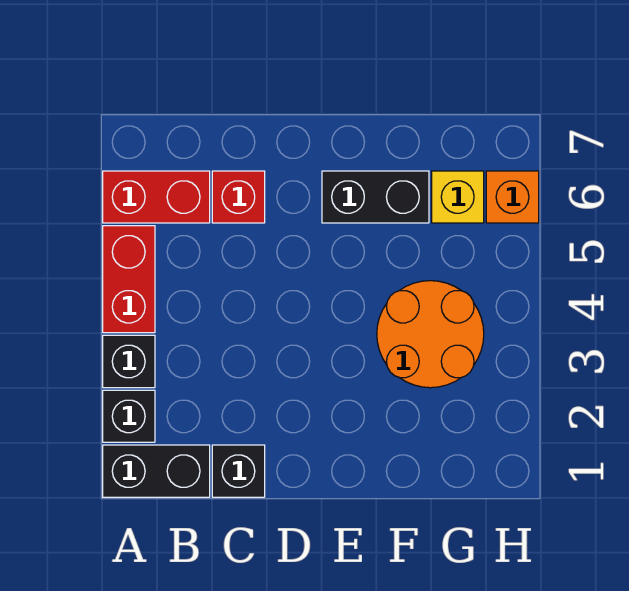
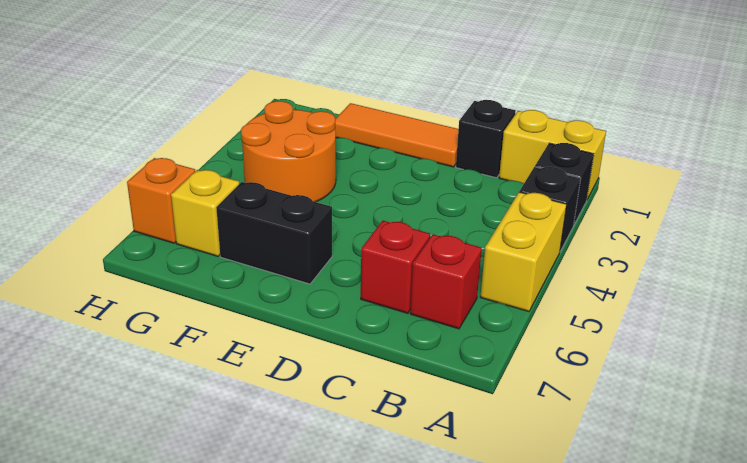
black 1x2 brick [103,445,210,497] -> yellow 1x2 brick [499,110,606,199]
red 1x2 brick [103,226,155,333] -> yellow 1x2 brick [480,192,566,312]
red 1x2 brick [103,171,210,223] -> red 1x1 brick [410,234,482,329]
none -> orange 1x3 tile [335,103,458,167]

